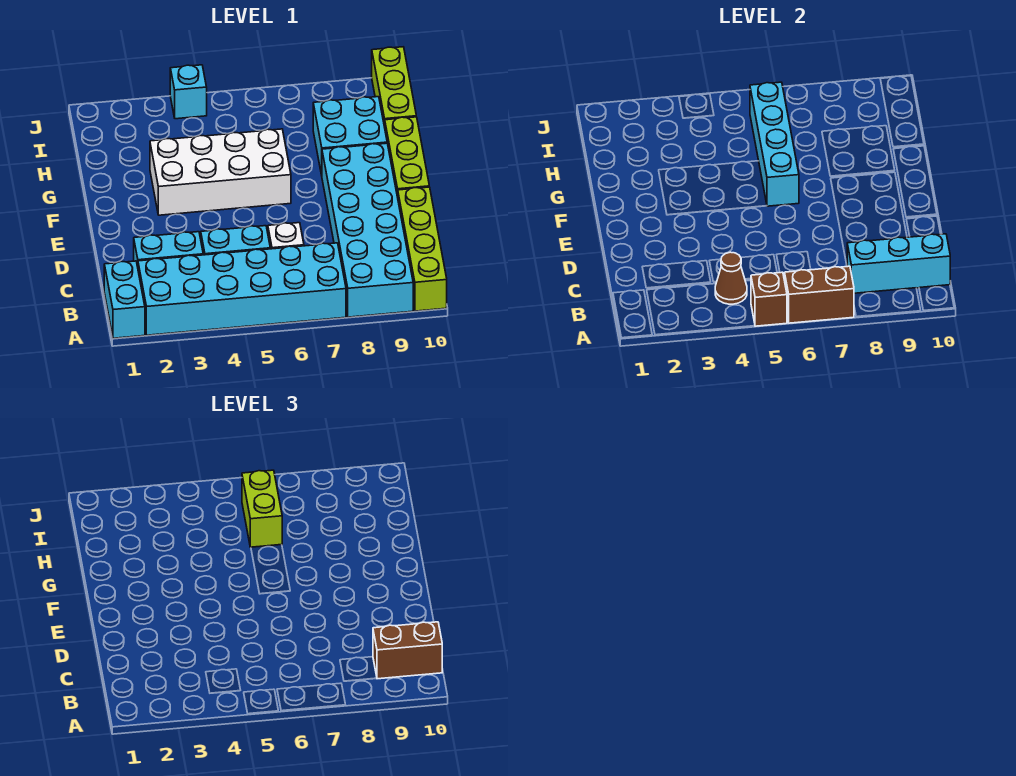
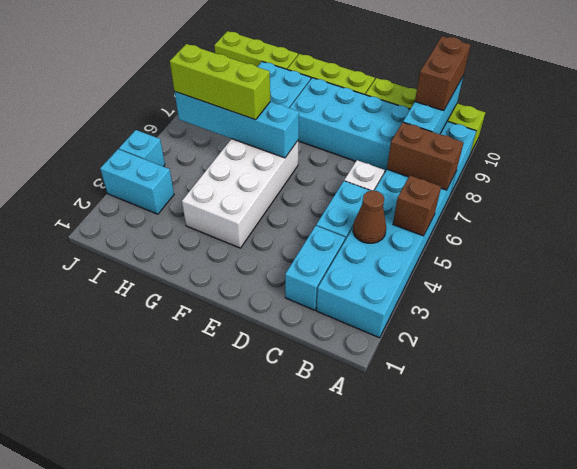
cyan 1x2 brick [104,261,145,338] -> cyan 1x2 brick moved to [100,149,174,214]
brown 1x2 brick [784,266,854,323] -> brown 1x2 brick turned to [387,122,464,190]
lime 1x2 brick [242,470,282,547] -> lime 1x3 brick [170,44,270,120]

